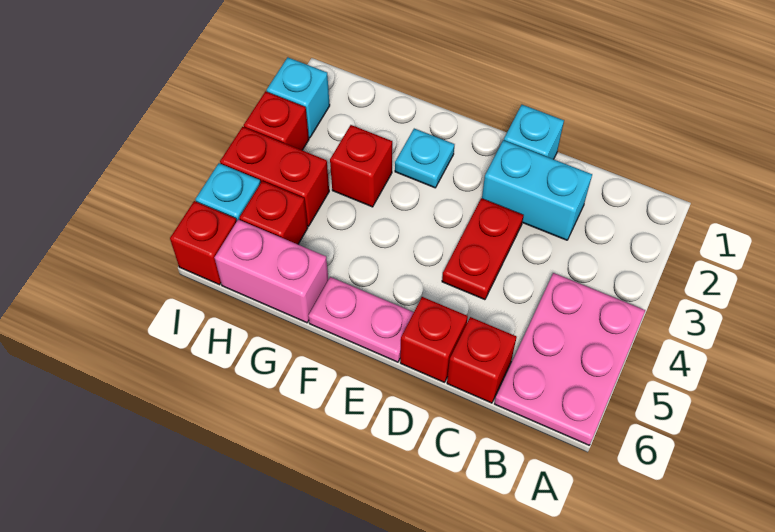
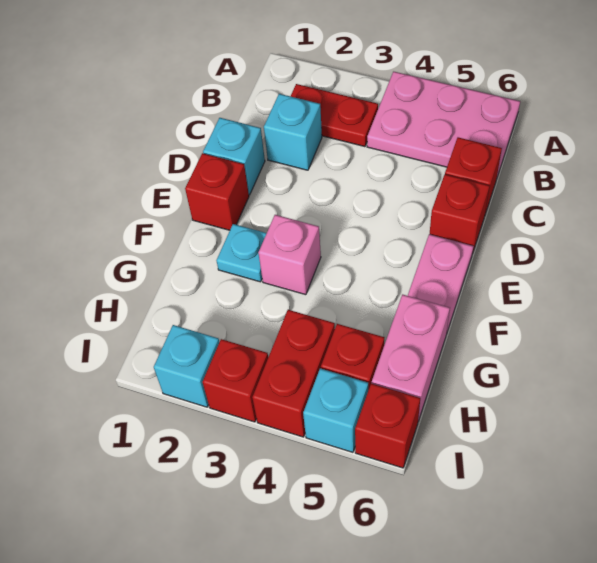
cyan 1x2 brick [482,140,592,240] -> cyan 1x1 brick [264,94,322,170]
red 1x2 plate [442,198,524,300] -> red 1x2 plate moved to [291,84,378,147]
none -> pink 1x1 brick [258,215,321,295]
red 1x1 brick [330,125,392,207] -> red 1x1 brick moved to [185,153,249,230]

